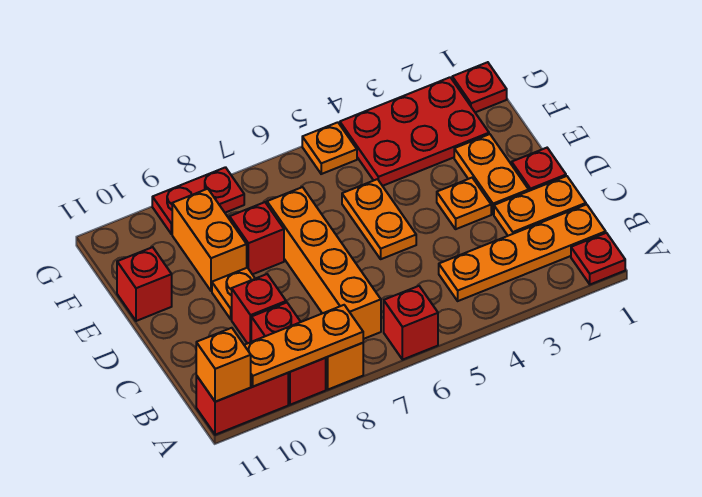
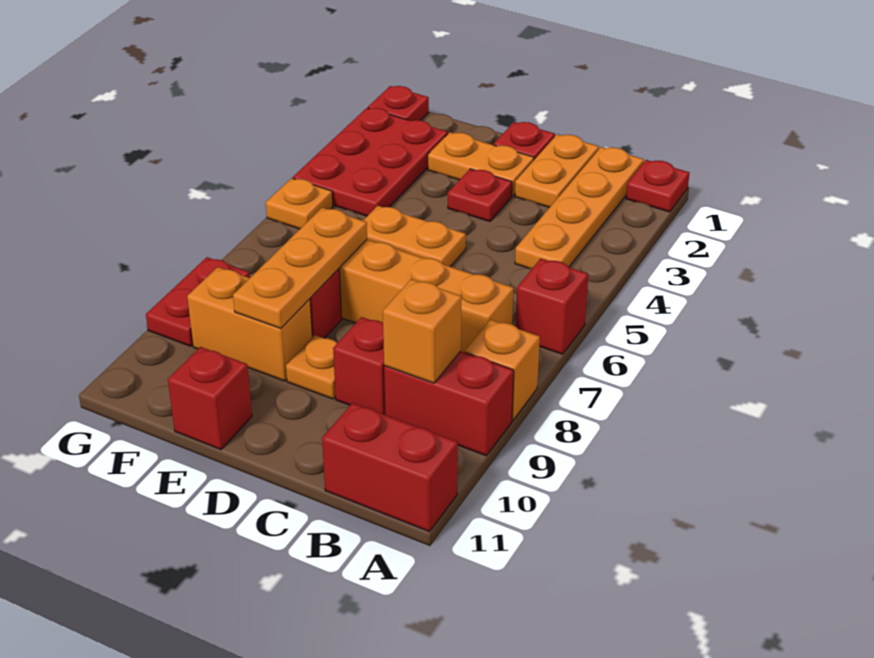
orange 1x3 plate [244,305,363,387] -> orange 1x3 plate moved to [233,208,367,329]
red 1x2 brick [196,373,288,435] -> red 1x2 brick turned to [322,403,458,532]
orange 1x1 brick [196,328,251,402] -> orange 1x1 brick moved to [383,279,462,383]
orange 1x1 plate [437,178,491,229] -> red 1x1 plate [448,169,512,222]

